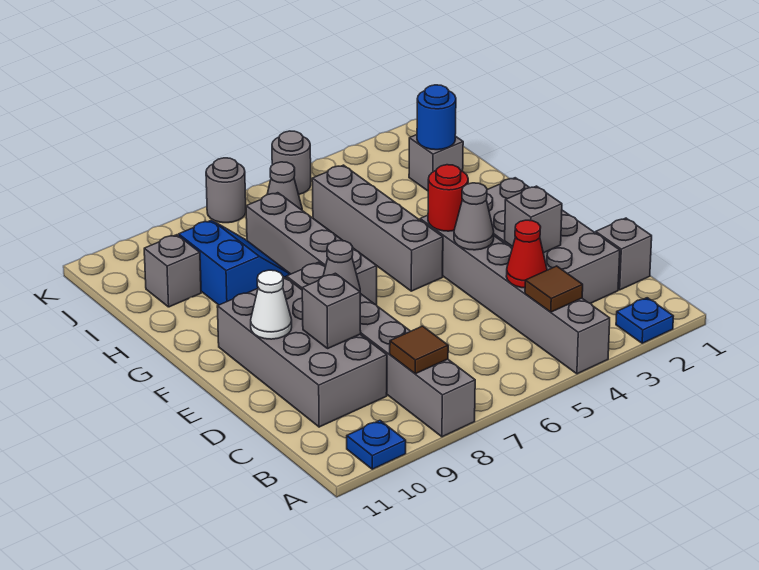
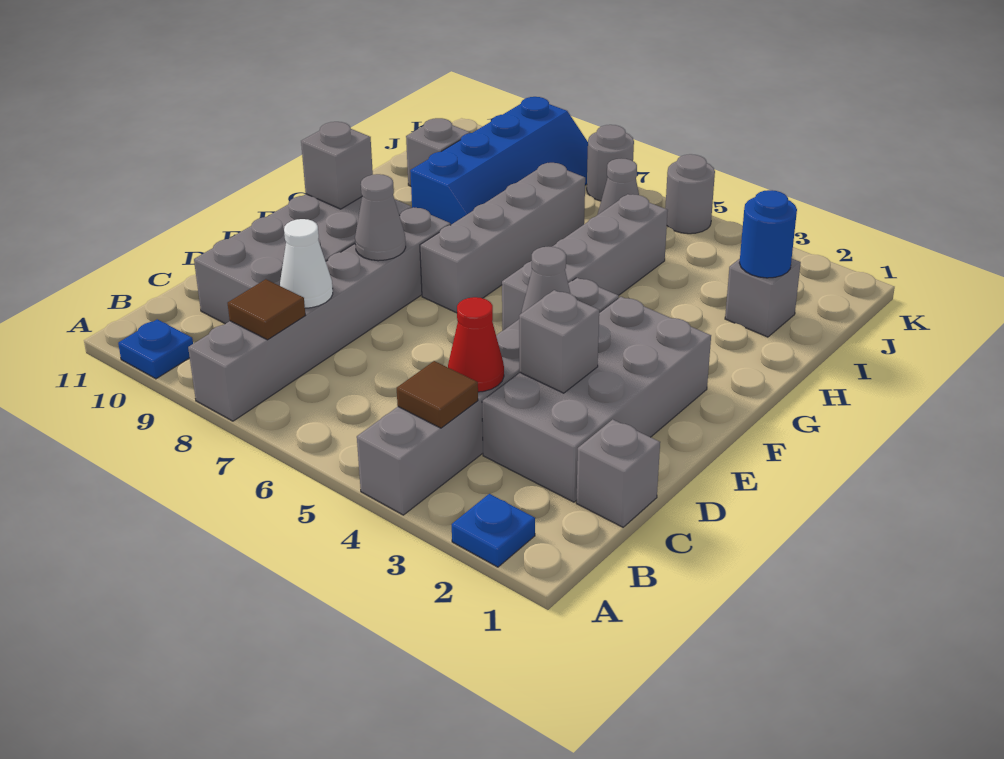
grey 1x1 brick [302,273,361,348] -> grey 1x1 brick moved to [301,122,373,209]
white 1x1 cone [251,270,292,339] -> white 1x1 cone moved to [280,219,333,308]
red 1x1 round brick [428,165,468,231] -> none
blue 2x2 slope [179,220,290,305] -> blue 2x4 slope [410,97,588,225]

